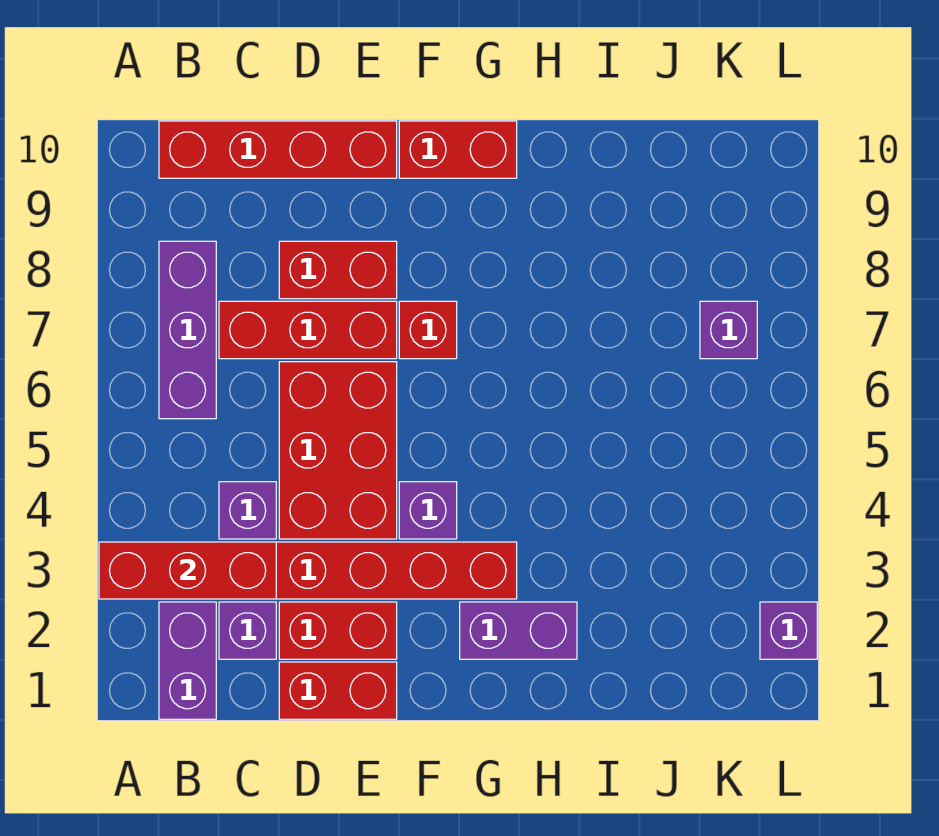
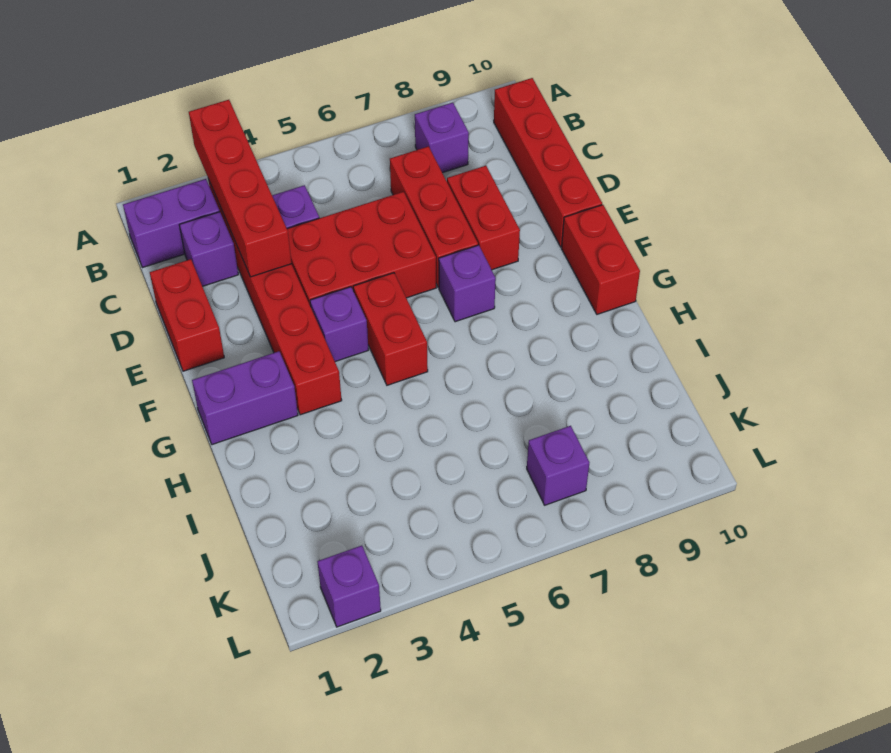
red 1x3 brick [99,542,276,599] -> red 1x4 brick [189,100,292,277]
purple 1x3 brick [159,241,216,419] -> purple 1x1 brick [415,103,469,173]
red 1x2 brick [279,602,397,659] -> red 1x2 brick moved to [353,273,428,385]
red 1x1 brick [399,301,457,359] -> purple 1x1 brick [439,245,496,322]
purple 1x2 brick [460,602,577,659] -> purple 1x2 brick turned to [192,351,298,445]

